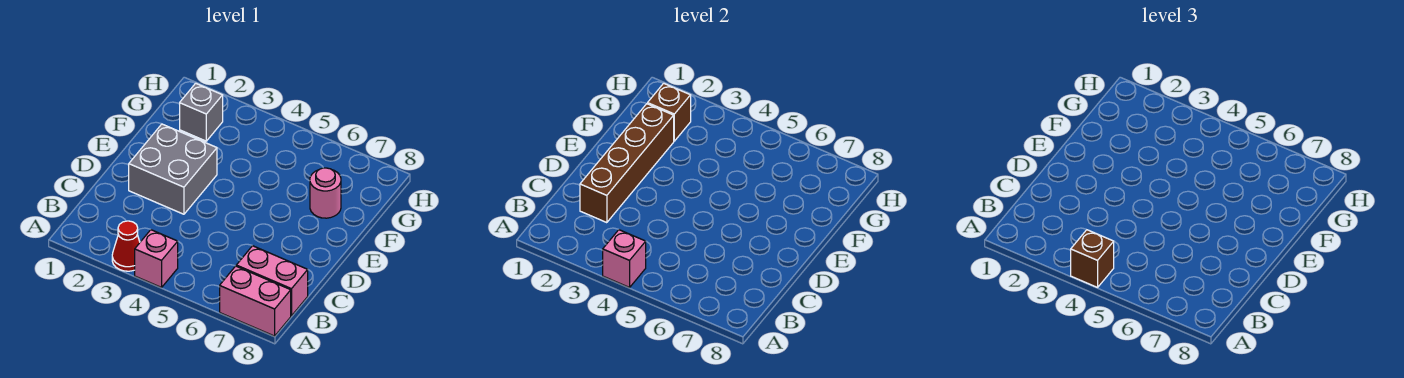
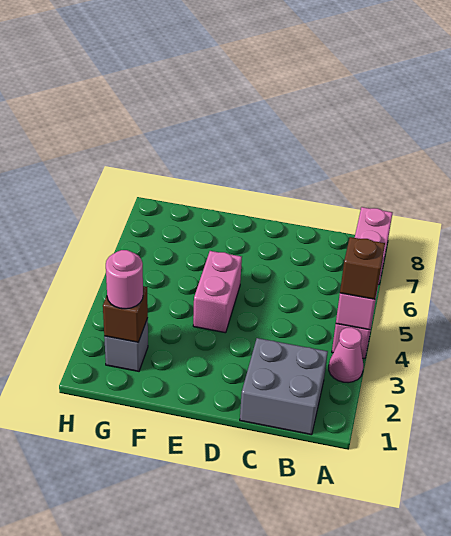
red 1x1 cone [112,221,140,271] -> pink 1x1 cone [329,328,363,383]
pink 1x2 brick [236,246,308,316] -> pink 1x2 brick moved to [193,251,242,333]
brown 1x4 brick [580,104,674,223] -> none
grey 2x2 brick [129,124,217,214] -> grey 2x2 brick moved to [240,338,328,435]
pink 1x1 round brick [310,168,341,218] -> pink 1x1 round brick moved to [106,250,143,309]

